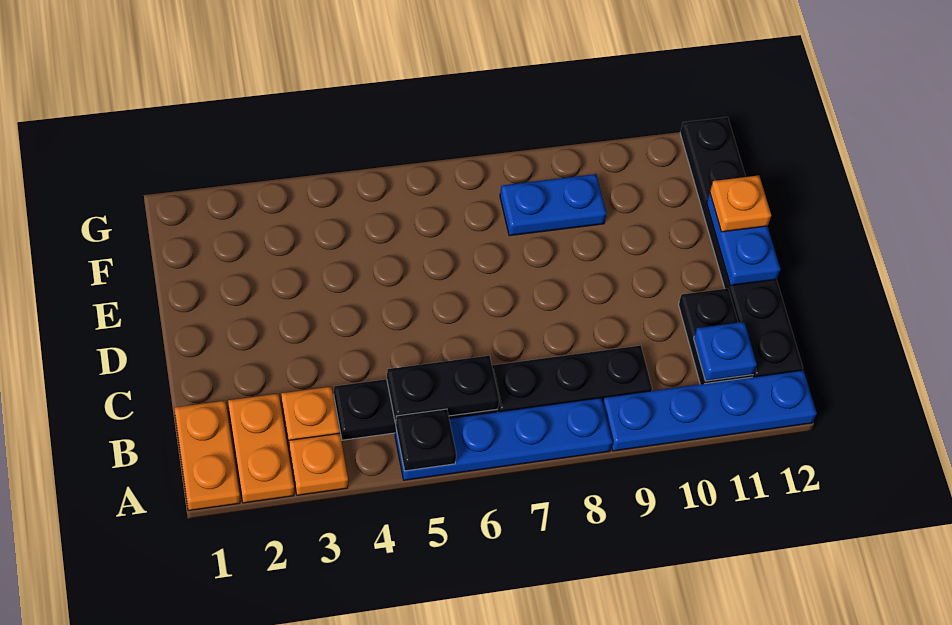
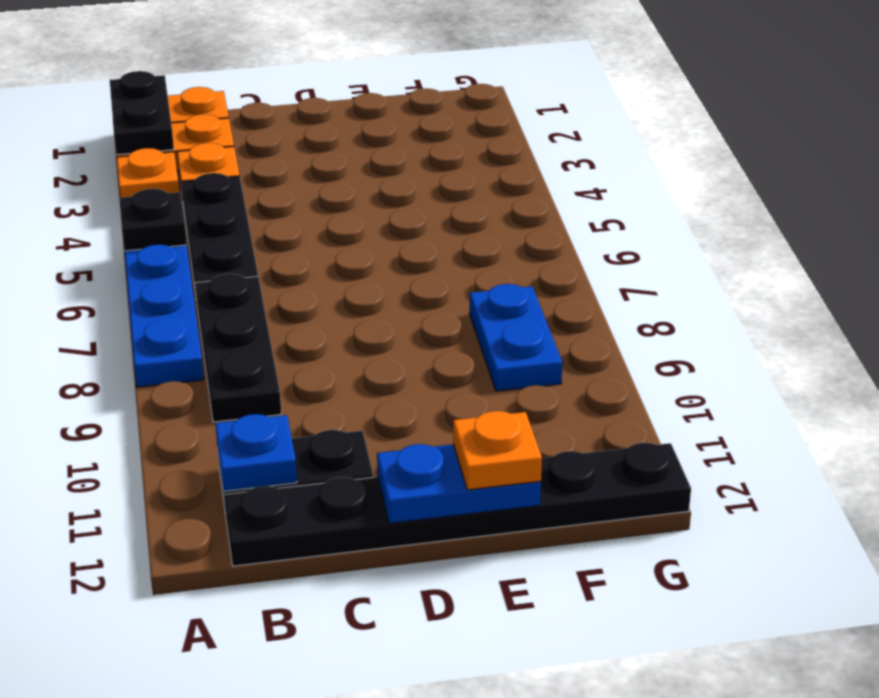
blue 1x4 plate [603,370,817,451] -> none
black 1x2 plate [387,356,499,423] -> black 1x2 plate moved to [110,71,174,155]

